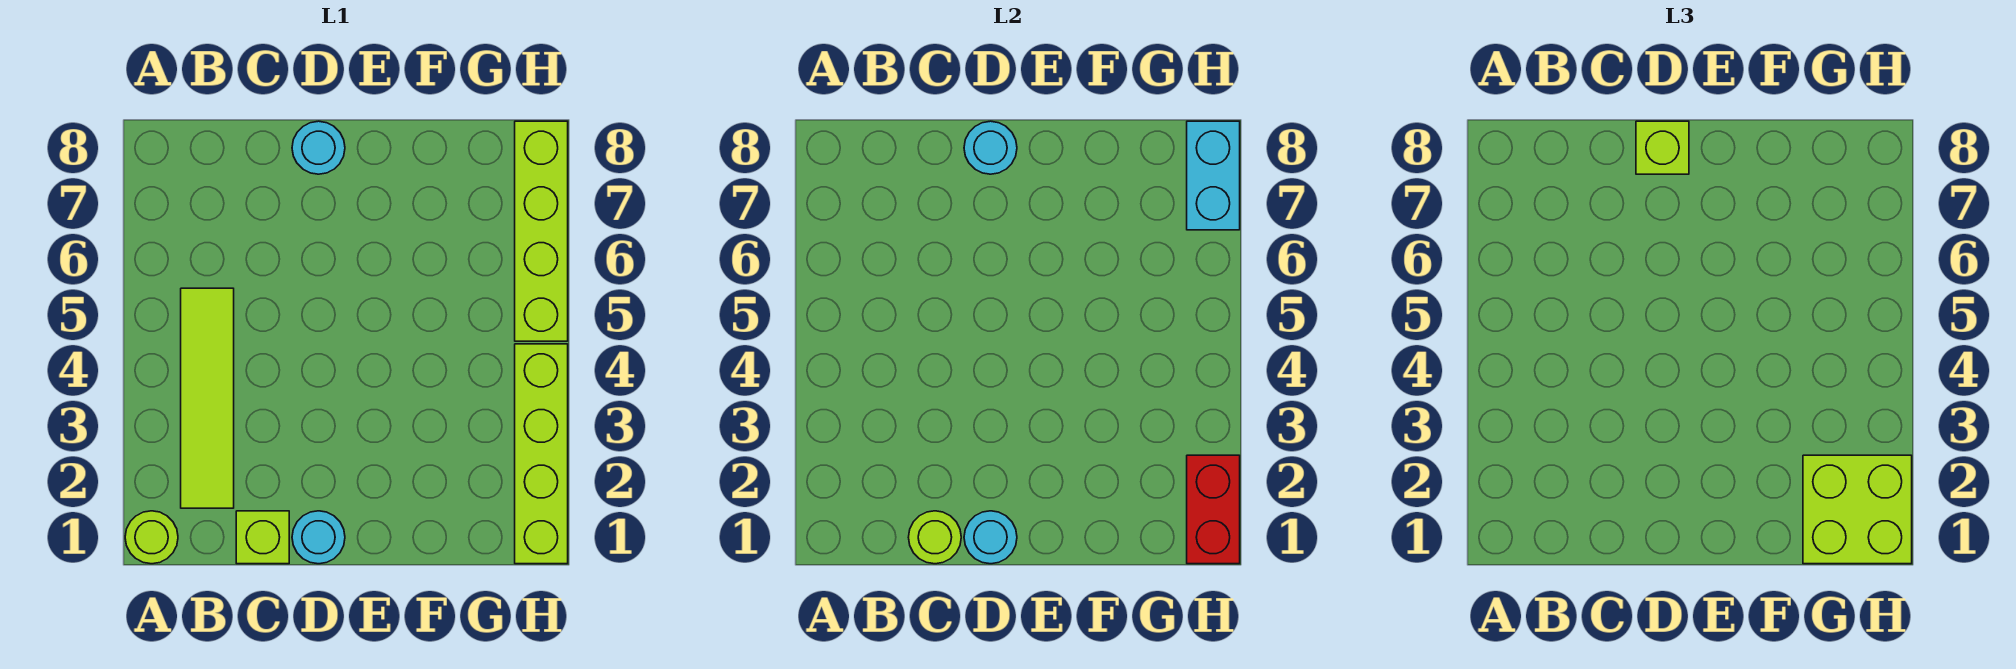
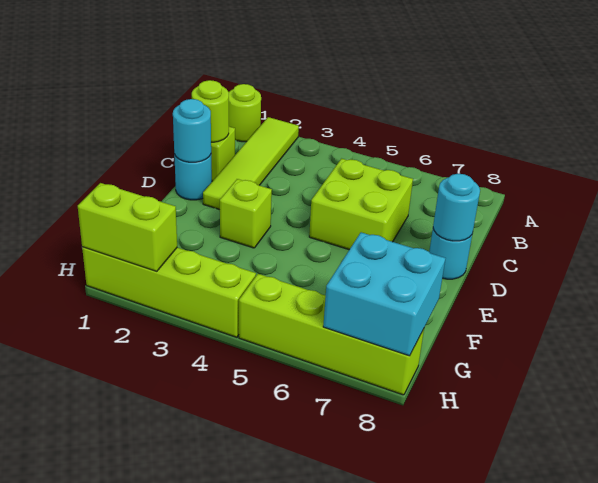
lime 1x4 tile [181,288,234,508] -> lime 1x4 tile turned to [203,117,299,210]
lime 1x1 brick [1636,121,1689,174] -> lime 1x1 brick moved to [220,179,272,248]
lime 2x2 brick [1803,455,1912,564] -> lime 2x2 brick moved to [309,159,413,250]
red 1x2 brick [1187,455,1240,564] -> lime 1x2 brick [78,183,177,271]
cyan 1x2 brick [1187,121,1240,230] -> cyan 2x2 brick [323,232,445,356]

